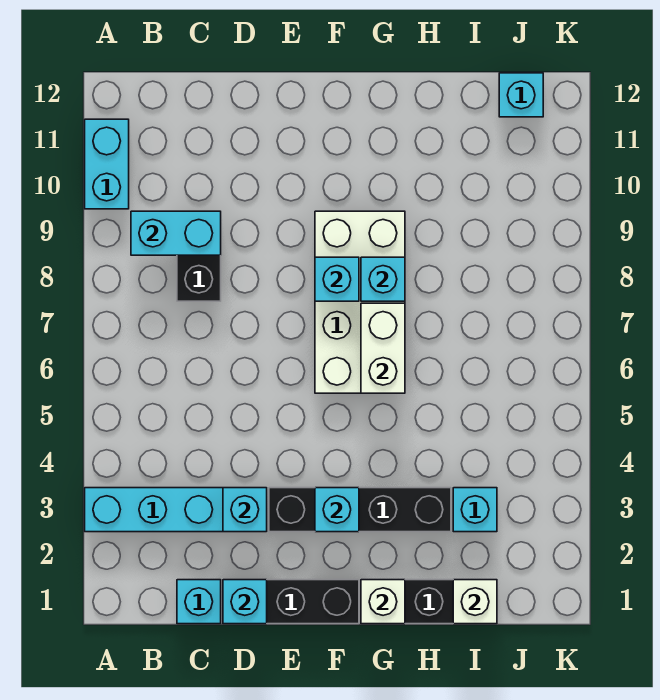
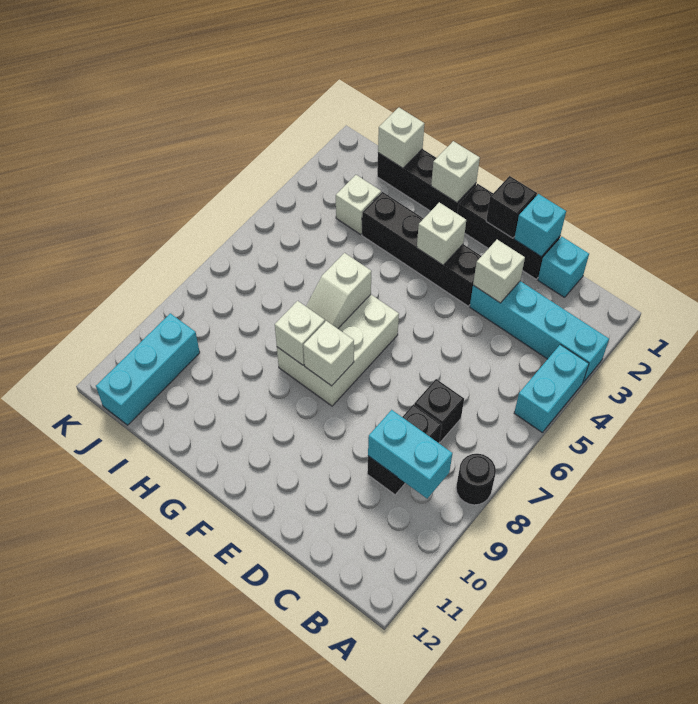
none -> black 1x1 round brick [456,454,496,505]
cyan 1x2 brick [85,119,129,209] -> cyan 1x2 brick moved to [514,345,589,432]
none -> black 1x1 brick [414,379,464,442]
cyan 1x1 brick [223,488,267,532] -> white 1x1 brick [473,240,525,303]
none -> black 1x1 brick [486,176,537,238]
cyan 1x1 brick [315,488,359,532] -> white 1x1 brick [417,202,466,265]
white 2x4 brick [315,211,405,393] -> white 2x3 brick [277,294,399,406]
cyan 1x1 brick [315,257,359,301] -> white 1x1 brick [303,321,354,386]
white 1x2 brick [361,303,405,393] -> white 1x2 slope [306,253,372,329]
cyan 1x1 brick [361,257,405,301] -> white 1x1 brick [275,301,325,365]
cyan 1x1 brick [453,488,497,532] -> white 1x1 brick [336,175,381,234]
cyan 1x1 brick [499,73,543,117] -> cyan 1x3 brick [96,313,200,425]

